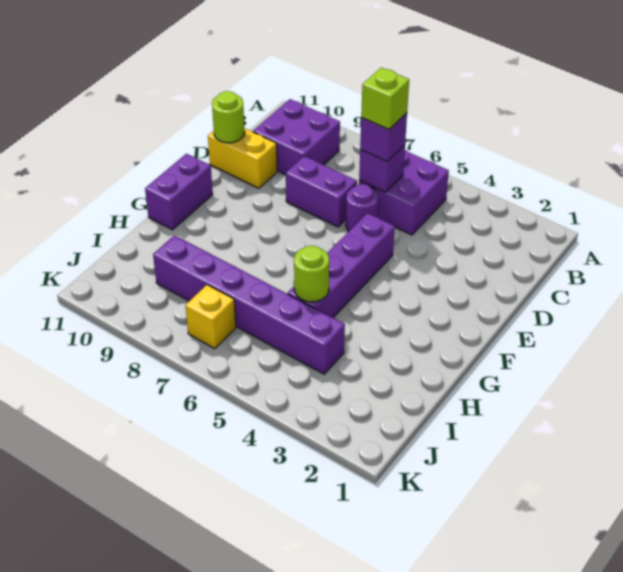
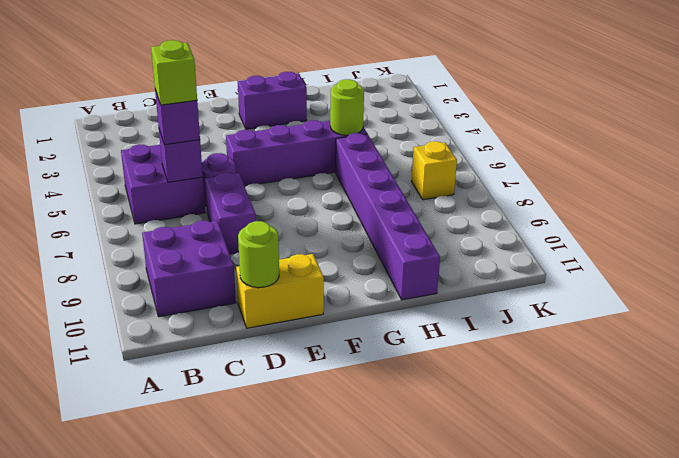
yellow 1x2 brick [208,128,277,188] -> yellow 1x2 brick turned to [236,254,324,328]
purple 1x2 brick [145,154,213,230] -> purple 1x2 brick moved to [238,72,307,130]
purple 1x6 brick [153,235,345,374] -> purple 1x6 brick moved to [336,133,440,300]

